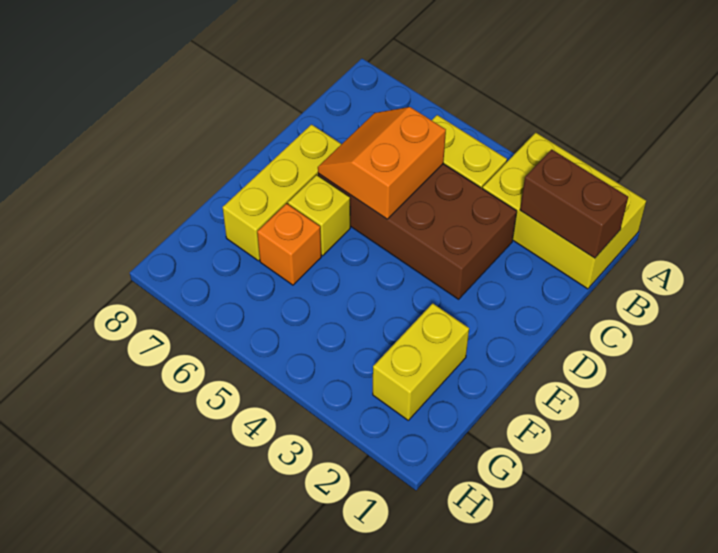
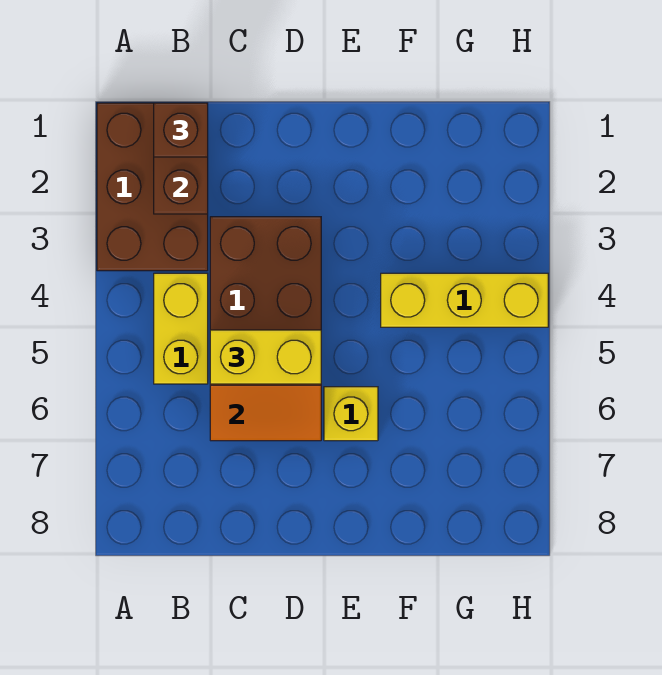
yellow 2x3 brick [483,132,646,289] -> brown 2x3 brick [97,103,208,271]
none -> brown 1x1 brick [154,103,208,157]
yellow 1x3 brick [223,124,341,261] -> yellow 1x3 brick moved to [381,273,548,327]
yellow 1x2 brick [373,303,469,420] -> yellow 1x2 brick moved to [210,330,321,384]
orange 1x1 brick [257,204,321,285] -> none

